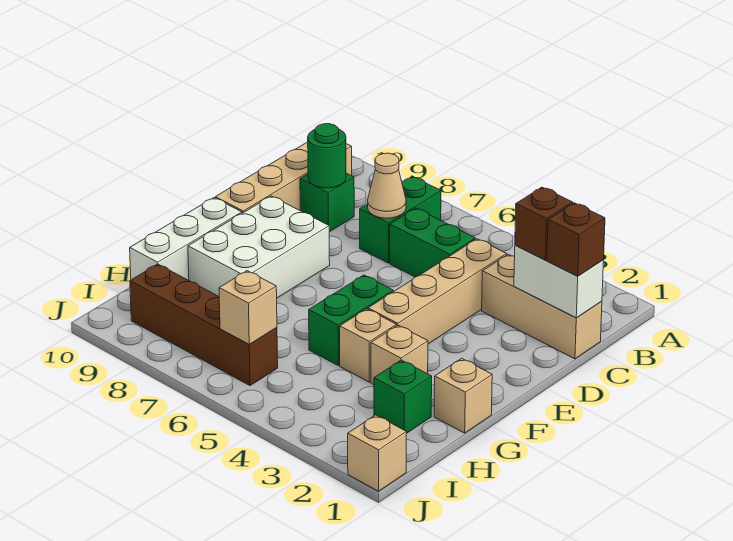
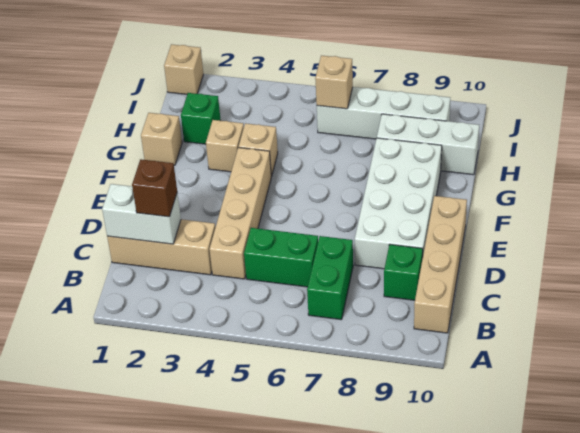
brown 1x1 brick [547,203,605,276] -> none
tan 1x1 cone [368,153,406,218] -> none
green 1x1 round brick [308,124,346,188] -> none
white 2x3 brick [188,196,330,298] -> white 2x4 brick [355,138,442,269]
green 1x2 brick [309,275,393,365] -> none
white 1x3 brick [130,198,242,280] -> white 1x3 brick turned to [377,114,479,175]
brown 1x4 brick [130,264,278,386] -> white 1x4 brick [317,87,450,139]

